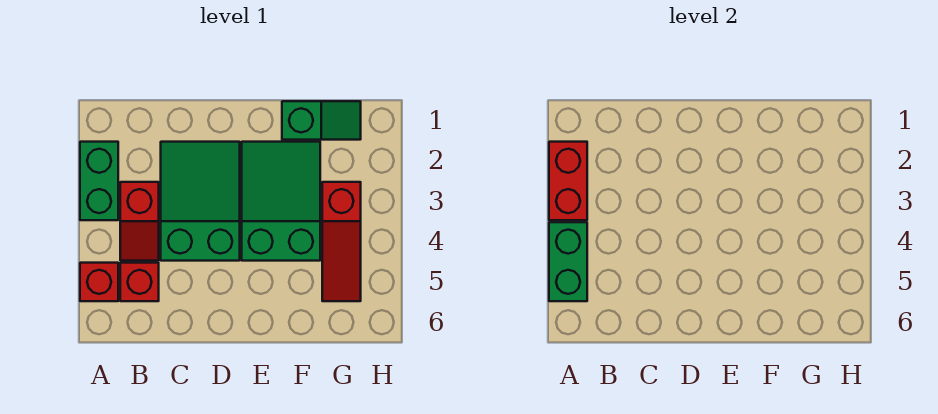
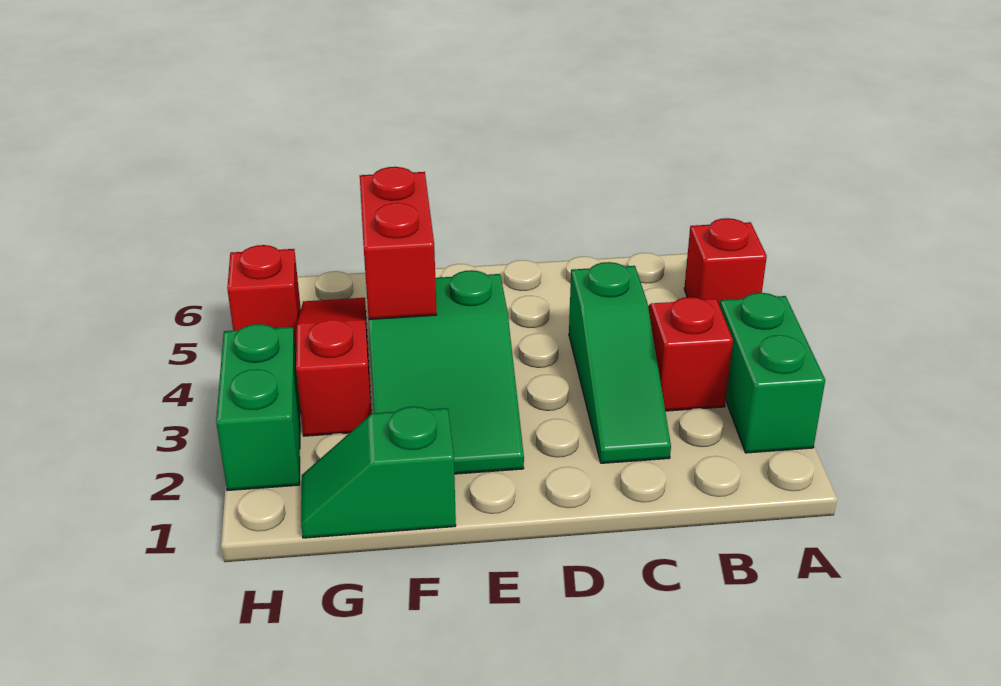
red 1x2 brick [549,142,587,220] -> red 1x2 brick moved to [360,167,437,319]
green 1x2 brick [549,222,587,301] -> green 1x2 brick moved to [216,324,300,491]
red 1x1 brick [120,263,159,301] -> red 1x1 brick moved to [227,245,301,349]
green 2x3 slope [161,142,240,261] -> green 1x3 slope [569,262,671,463]

